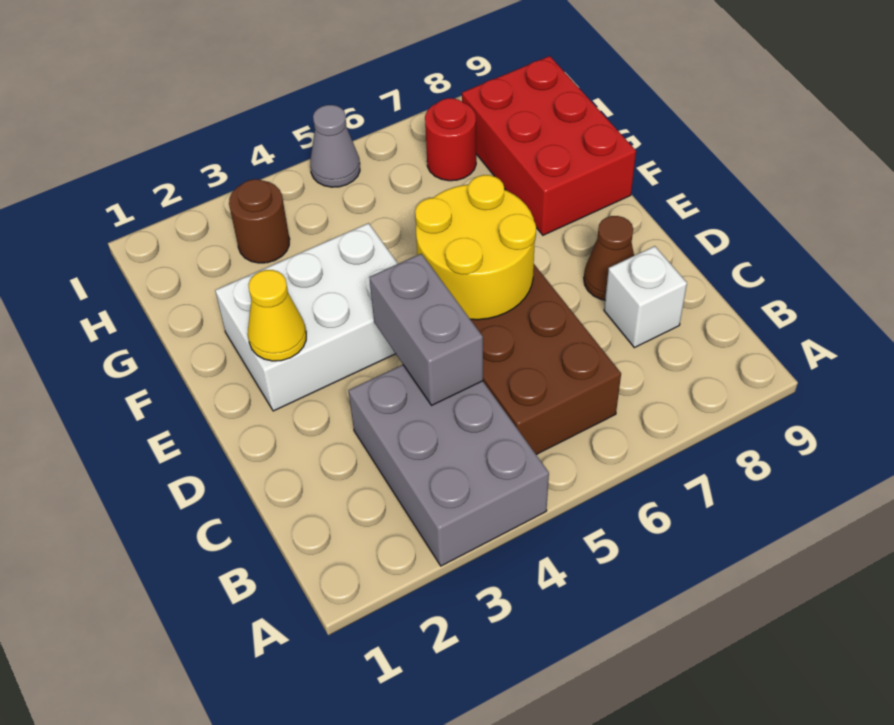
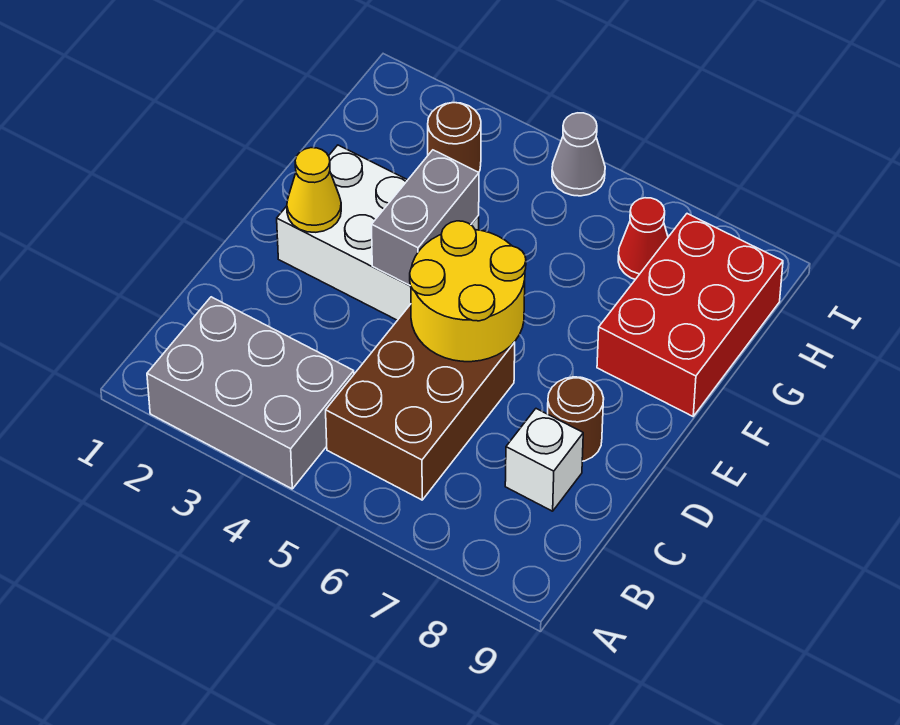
grey 2x3 brick [349,365,549,566] -> grey 2x3 brick turned to [147,297,354,489]
grey 1x2 brick [369,254,483,405] -> grey 1x2 brick moved to [372,150,479,285]
brown 1x1 cone [584,216,634,300] -> brown 1x1 round brick [548,377,604,461]
red 1x1 round brick [425,98,476,181] -> red 1x1 cone [618,198,668,279]

